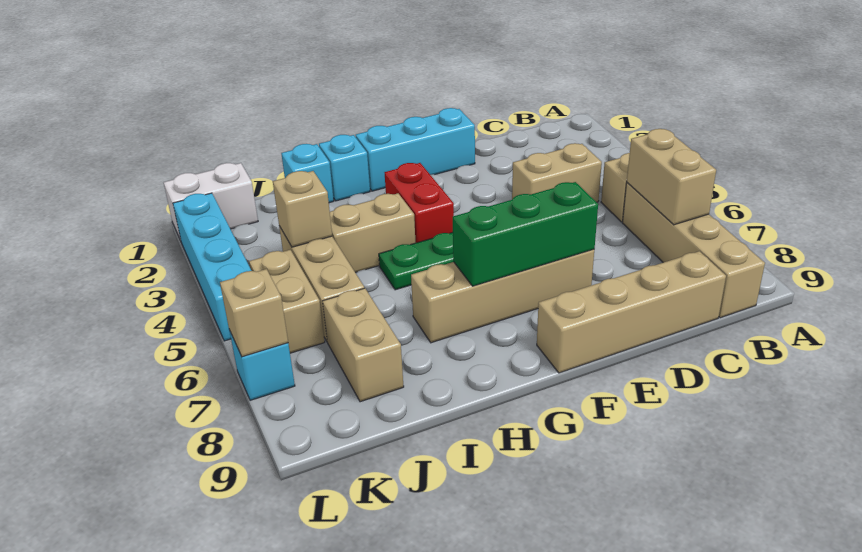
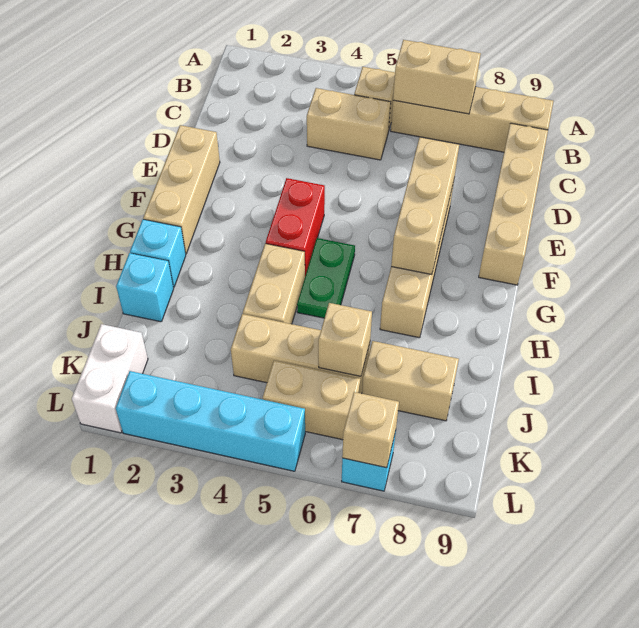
tan 1x2 brick [512,143,602,202] -> tan 1x2 brick turned to [307,88,391,160]
cyan 1x3 brick [356,108,475,191] -> tan 1x3 brick [143,125,220,254]
green 1x3 brick [453,182,598,286] -> tan 1x3 brick [391,137,459,275]
red 1x2 brick [385,163,454,243] -> red 1x2 brick turned to [266,178,325,276]
tan 1x1 brick [273,171,332,247] -> tan 1x1 brick moved to [318,303,372,376]

